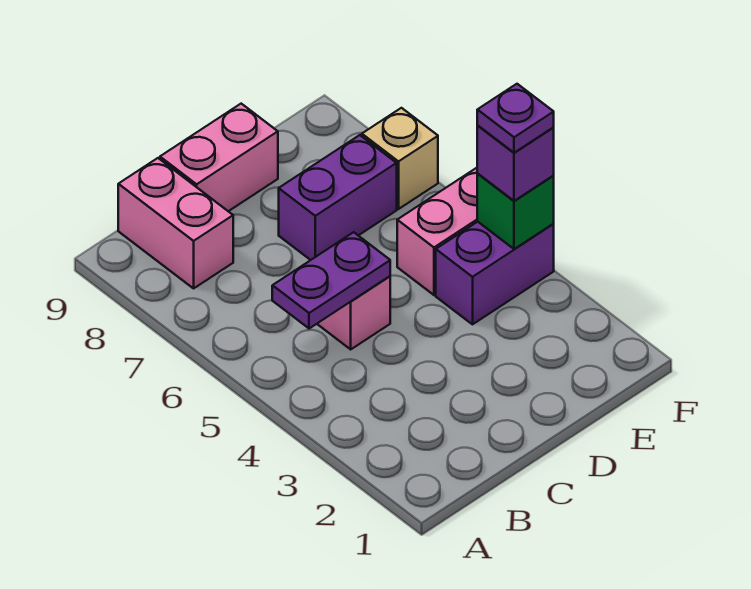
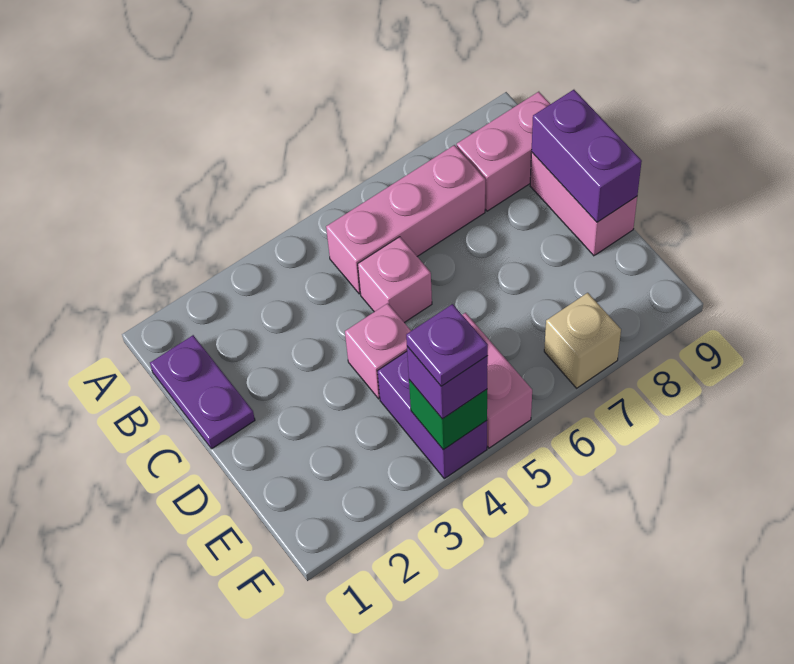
none -> pink 1x3 brick [326,145,485,294]
purple 1x2 plate [272,232,390,329] -> purple 1x2 plate moved to [150,335,255,449]
none -> pink 1x1 brick [345,303,411,399]
purple 1x2 brick [279,135,397,260] -> purple 1x2 brick moved to [532,90,642,222]

